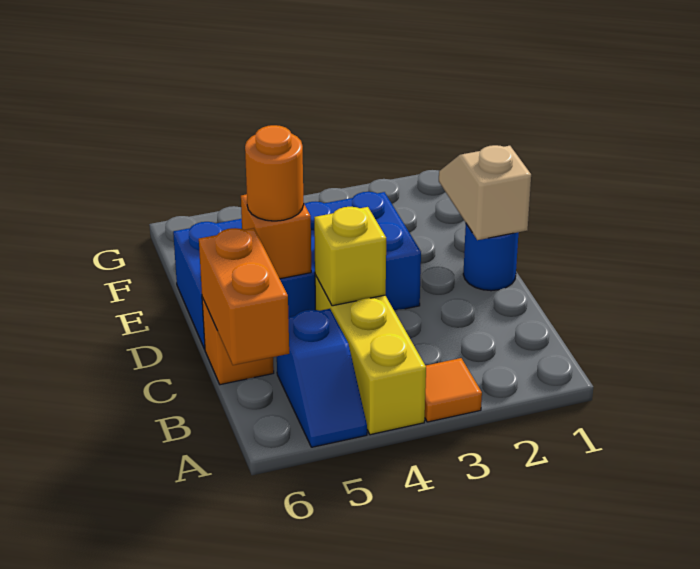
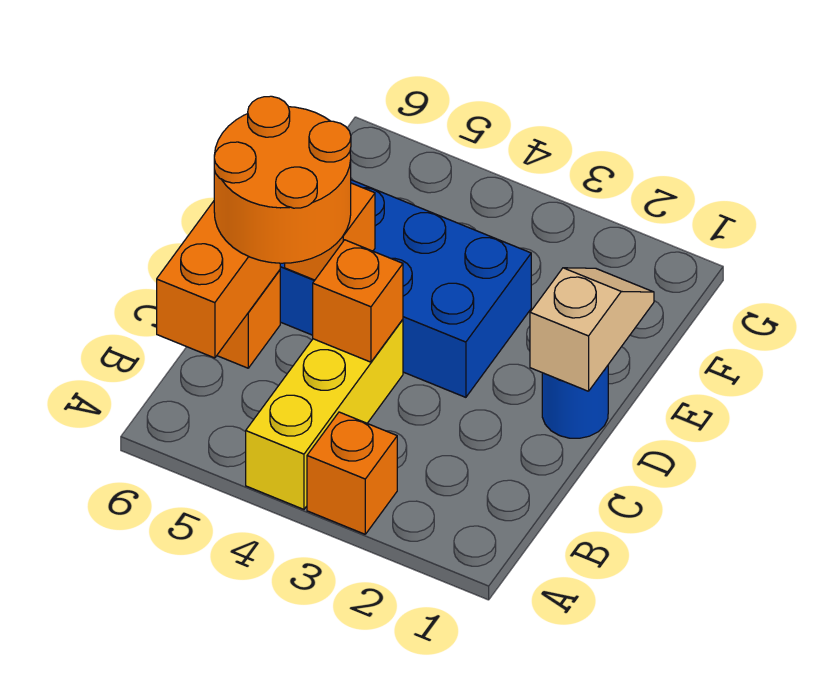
orange 1x1 tile [425,358,482,422] -> orange 1x1 brick [307,412,397,534]
blue 1x2 slope [277,309,367,447] -> none
yellow 1x1 brick [314,207,386,306] -> orange 1x1 brick [313,240,403,362]
orange 1x1 round brick [245,125,304,221] -> orange 2x2 round brick [214,96,351,263]

